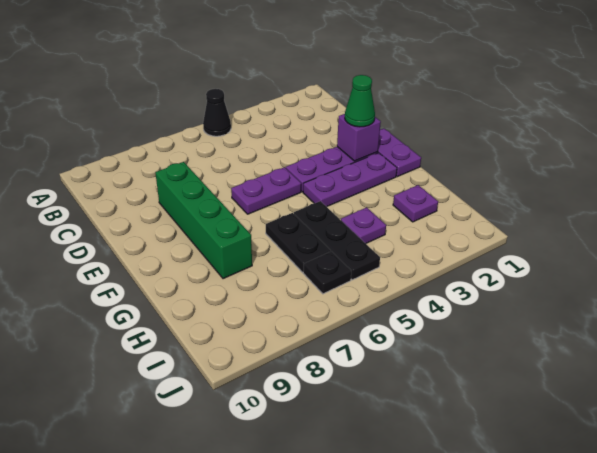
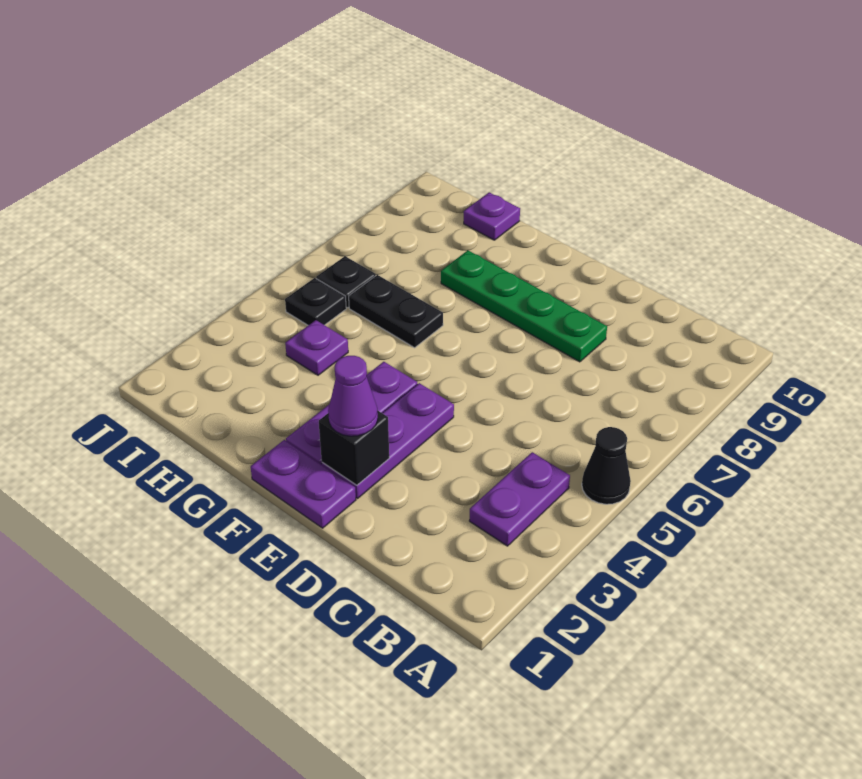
green 1x4 brick [155,162,252,279] -> green 1x4 plate [441,250,607,362]
purple 1x1 brick [337,114,381,161] -> black 1x1 brick [319,410,389,485]
green 1x1 cone [345,75,375,127] -> purple 1x1 cone [328,356,378,436]
purple 1x2 plate [231,167,301,214] -> purple 1x2 plate moved to [469,452,570,546]
black 1x3 plate [294,201,380,280] -> black 1x1 plate [285,278,346,325]
purple 1x1 plate [393,185,438,222] -> purple 1x1 plate moved to [464,192,520,240]

